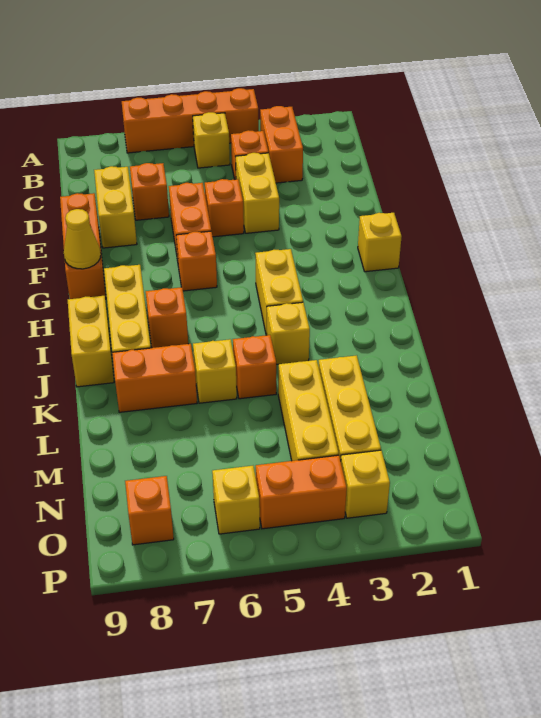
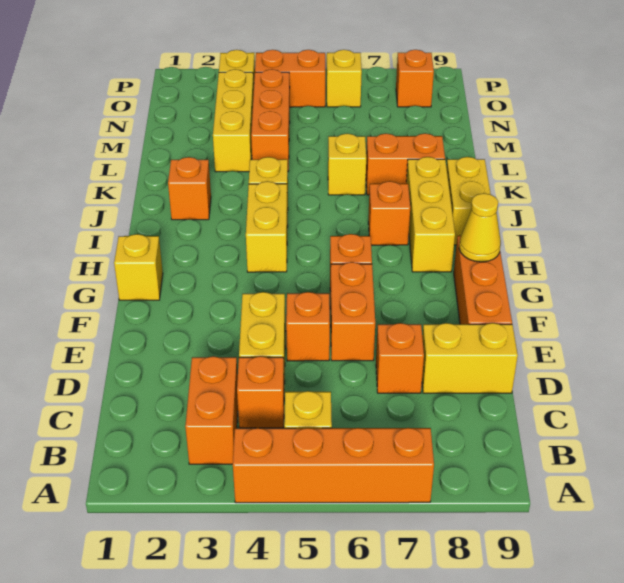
yellow 1x2 brick [94,166,137,248] -> yellow 1x2 brick turned to [422,323,518,393]
orange 1x1 brick [233,335,276,399] -> orange 1x1 brick moved to [168,157,211,220]
yellow 1x3 brick [278,360,339,461] -> orange 1x3 brick [251,69,290,171]

